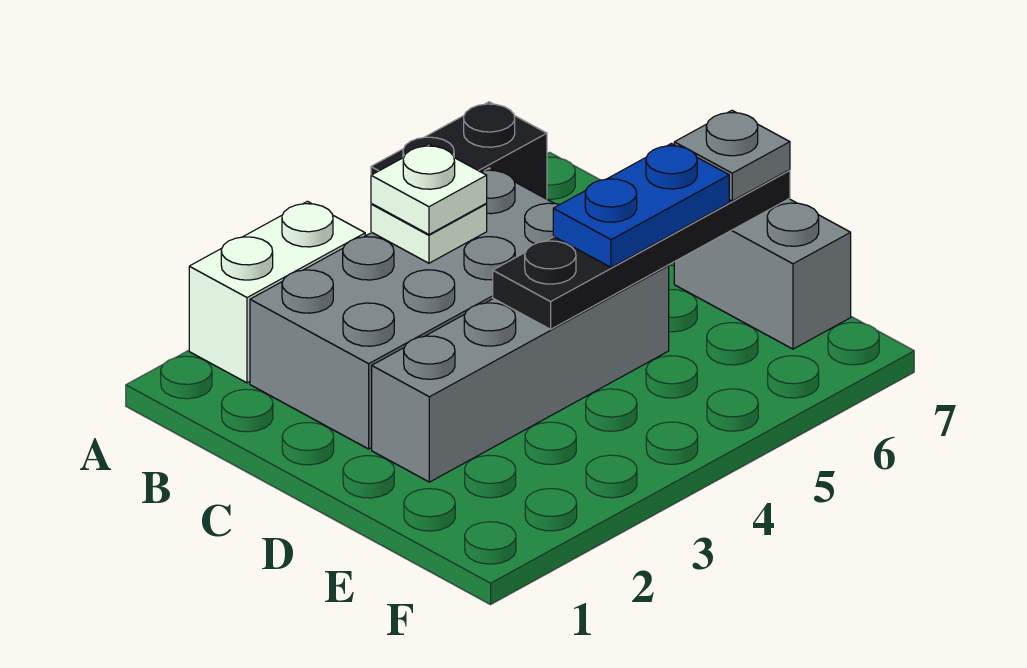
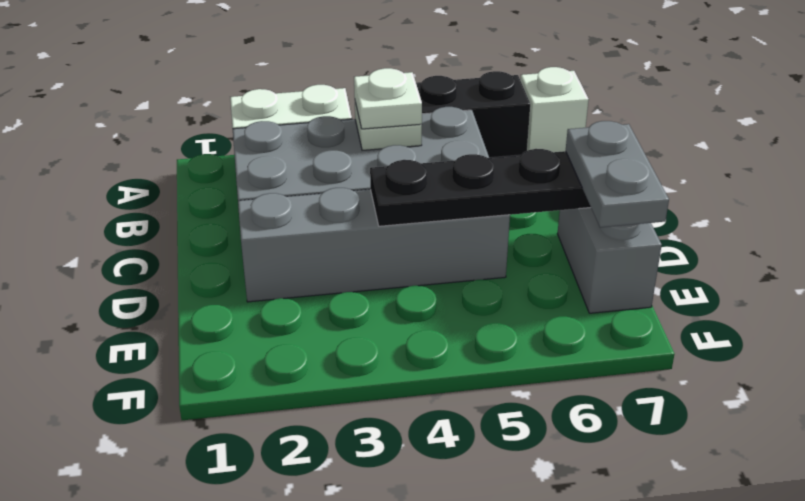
none -> white 1x1 brick [520,67,589,152]
blue 1x2 plate [553,144,729,267] -> none
grey 1x1 plate [674,110,790,201] -> grey 1x2 plate [566,121,669,227]

